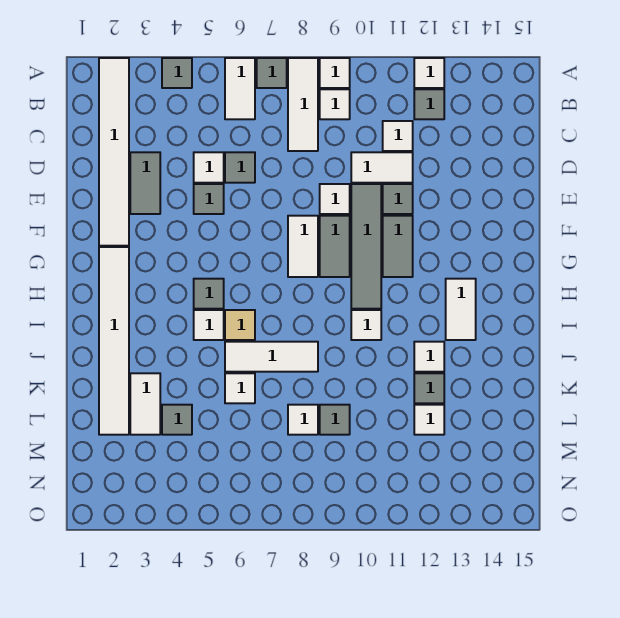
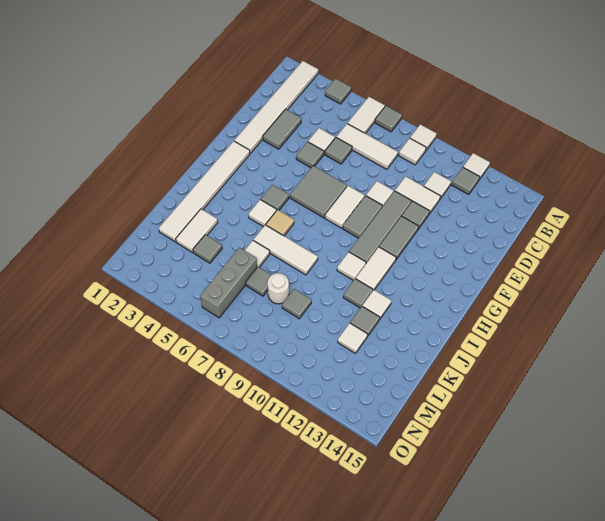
white 1x3 tile [288,58,318,151] -> white 1x3 tile turned to [336,124,398,169]
none -> grey 2x2 tile [290,166,347,218]
white 1x2 tile [446,279,476,340] -> white 1x2 tile moved to [356,247,396,290]
none -> grey 1x1 tile [343,279,373,308]
none -> grey 1x3 brick [200,248,257,318]
none -> grey 1x1 tile [246,267,271,296]
white 1x1 tile [288,405,318,435] -> white 1x1 round brick [268,273,289,304]

